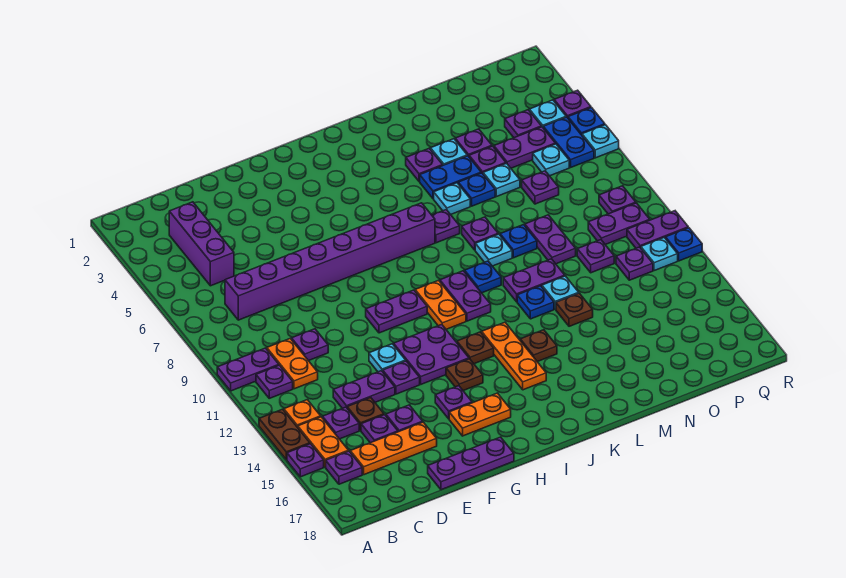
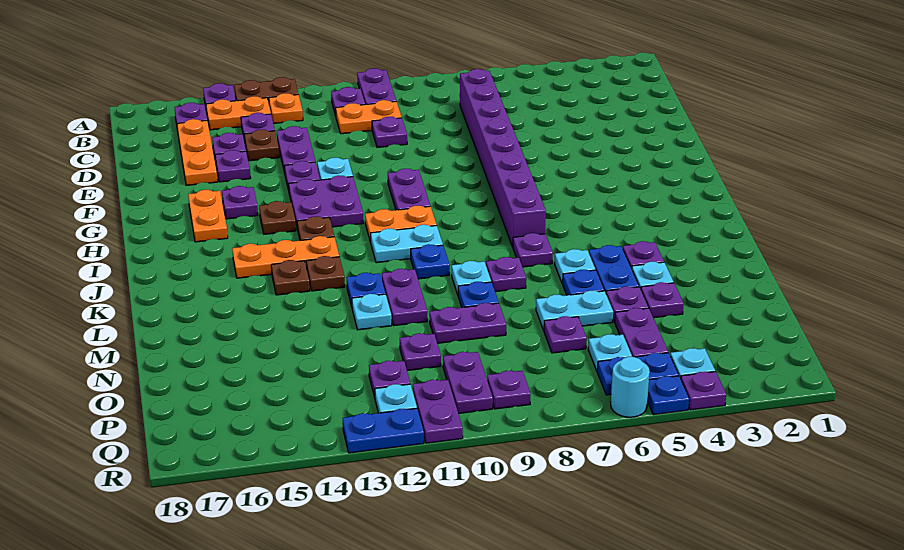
purple 1x3 brick [169,202,234,286] -> none
purple 1x3 plate [428,437,514,490] -> none
purple 1x2 plate [440,271,491,321] -> cyan 1x2 plate [371,225,443,263]
brown 1x1 plate [556,293,593,326] -> brown 1x1 plate moved to [306,256,345,291]
cyan 1x1 plate [483,163,520,197] -> cyan 1x2 plate [536,291,613,330]
purple 1x1 plate [505,110,542,138] -> none
cyan 1x1 plate [582,125,619,158] -> cyan 1x1 round brick [611,357,650,417]
blue 1x1 plate [666,228,702,261] -> blue 1x2 plate [343,408,424,453]

